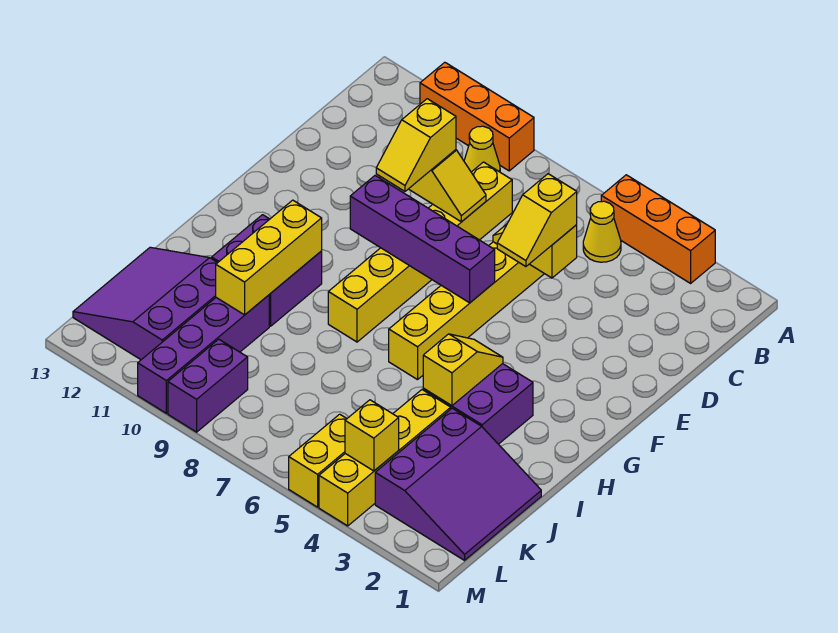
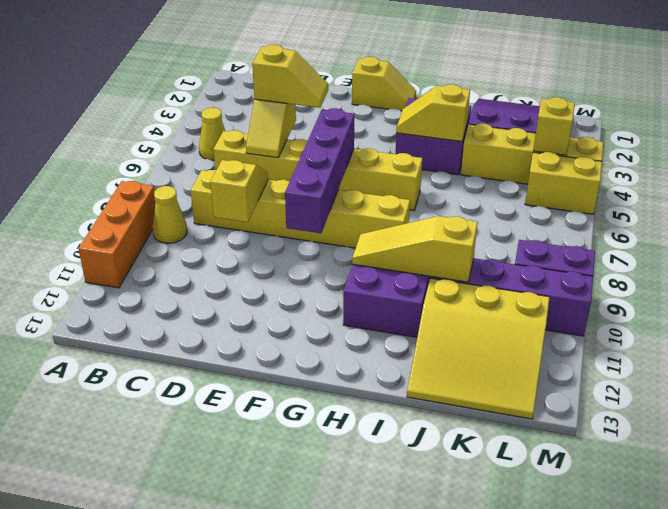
orange 1x3 brick [601,175,715,283] -> none
yellow 1x2 slope [376,99,456,191] -> yellow 1x2 slope moved to [352,57,416,111]
yellow 1x3 brick [216,200,322,315] -> yellow 1x3 slope [352,216,478,282]
purple 3x3 slope [73,247,218,360] -> yellow 3x3 slope [407,278,549,419]

